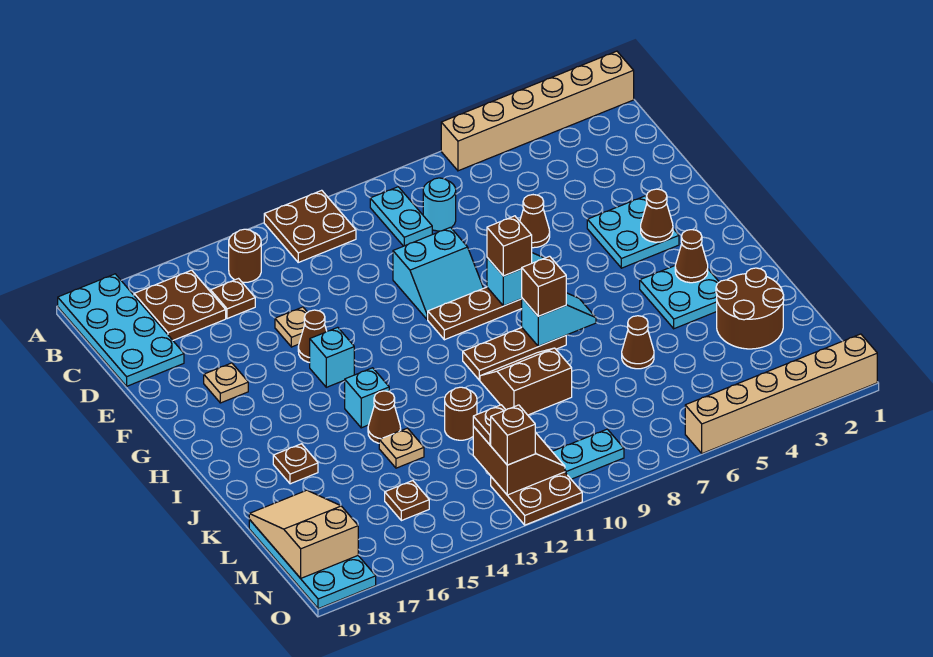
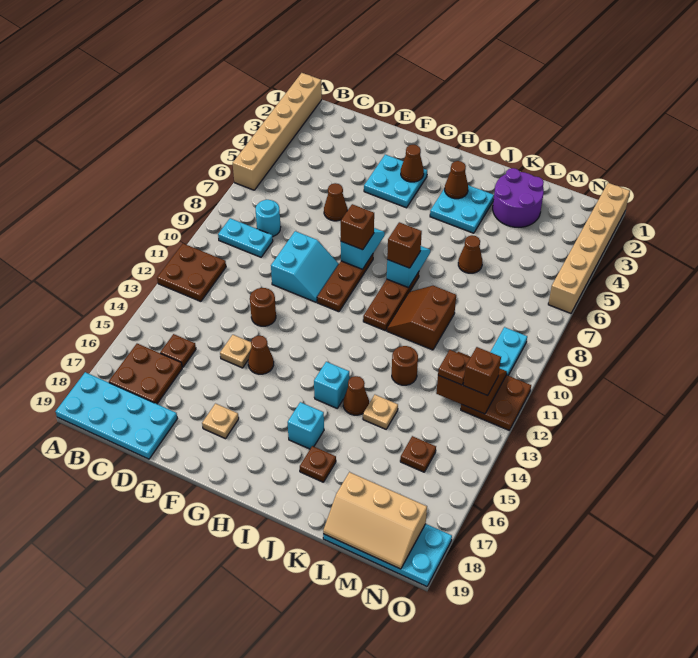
brown 1x1 round brick [229,229,261,282] -> brown 1x1 round brick moved to [250,288,276,326]
cyan 1x1 brick [310,327,354,387] -> cyan 1x1 brick moved to [288,402,324,449]
brown 2x2 round brick [716,268,784,349] -> purple 2x2 round brick [493,168,544,227]
tan 2x3 slope [249,490,358,578] -> tan 2x3 slope turned to [323,472,427,569]

